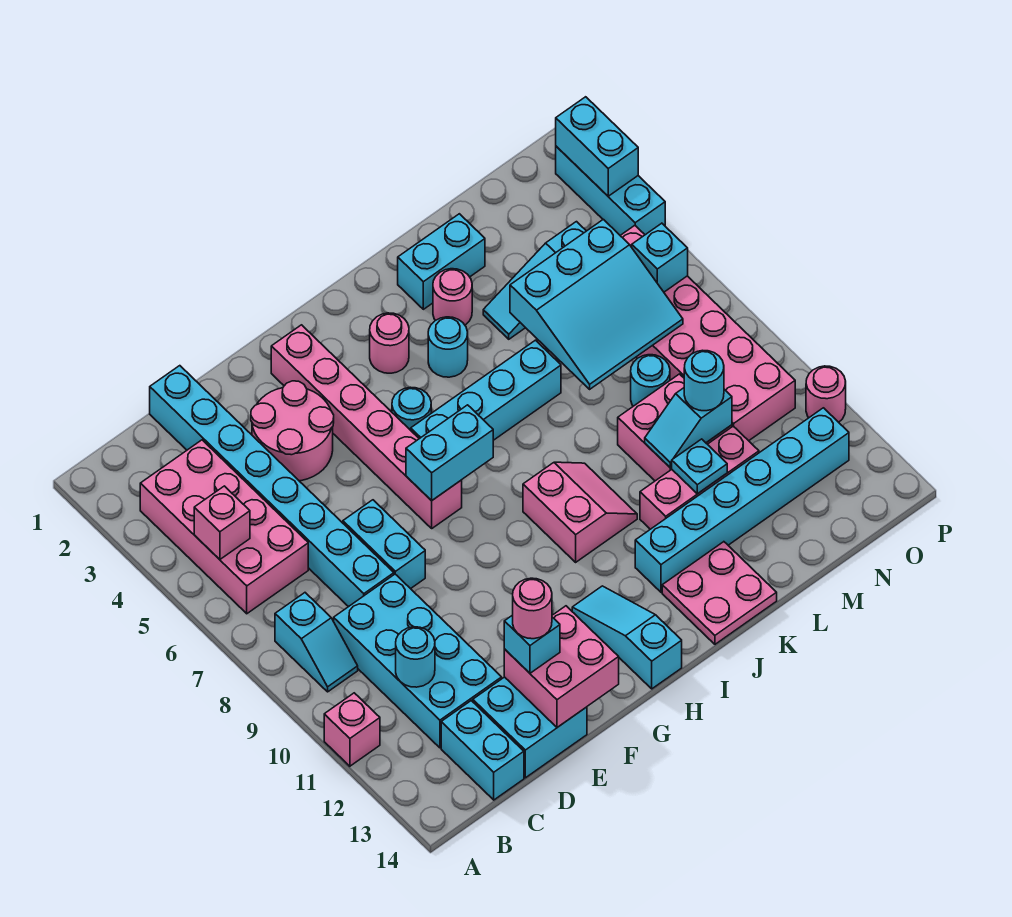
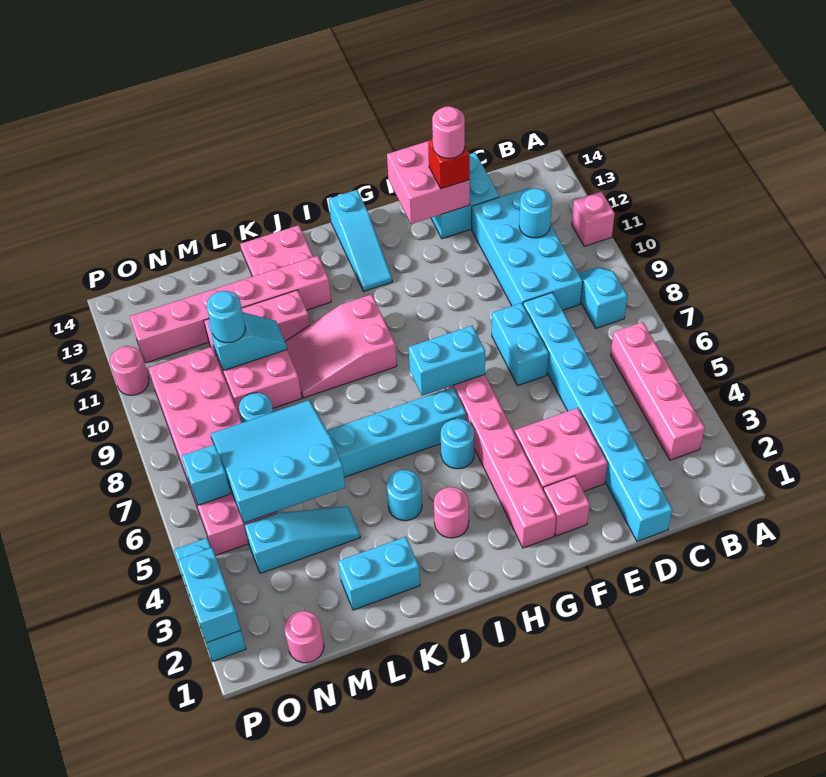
pink 2x4 brick [140,440,308,614] -> pink 1x4 brick [611,322,705,460]
pink 1x1 brick [194,486,250,559] -> pink 1x1 brick moved to [543,476,590,536]
cyan 1x2 brick [441,701,524,800] -> none
pink 2x2 round brick [251,381,334,481] -> pink 2x2 brick [515,408,607,492]
cyan 1x1 brick [504,615,560,673] -> red 1x1 brick [428,139,470,189]
pink 2x2 slope [523,462,637,562] -> pink 2x3 slope [285,294,397,398]
cyan 1x6 brick [635,408,849,592] -> pink 1x6 brick [130,256,331,363]
pink 1x1 round brick [433,269,472,325] -> pink 1x1 round brick moved to [284,611,324,663]
cyan 1x1 plate [672,439,727,494] -> none

